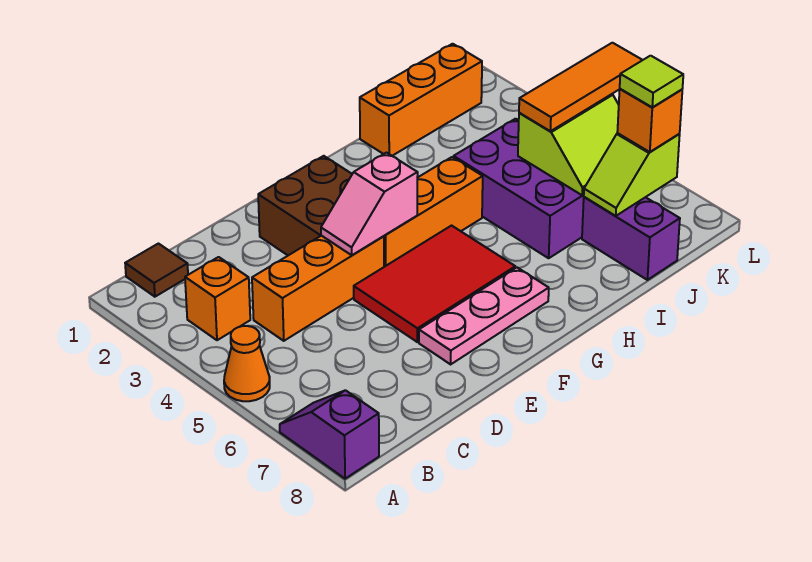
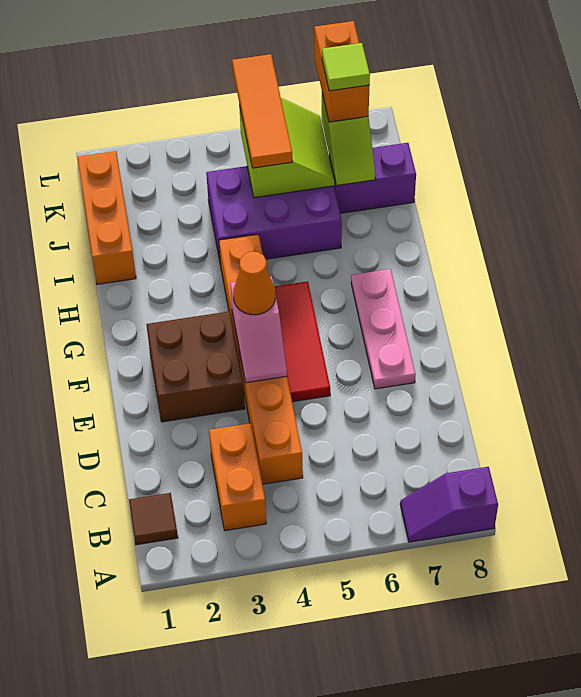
orange 1x1 cone [224,326,270,401] -> orange 1x1 cone moved to [233,252,275,315]
orange 1x1 brick [185,257,250,340] -> orange 1x2 brick [209,423,266,531]
red 2x3 tile [354,226,515,342] -> red 1x3 tile [274,281,330,402]
orange 1x1 brick [617,89,682,152] -> orange 1x2 brick [314,21,370,122]

